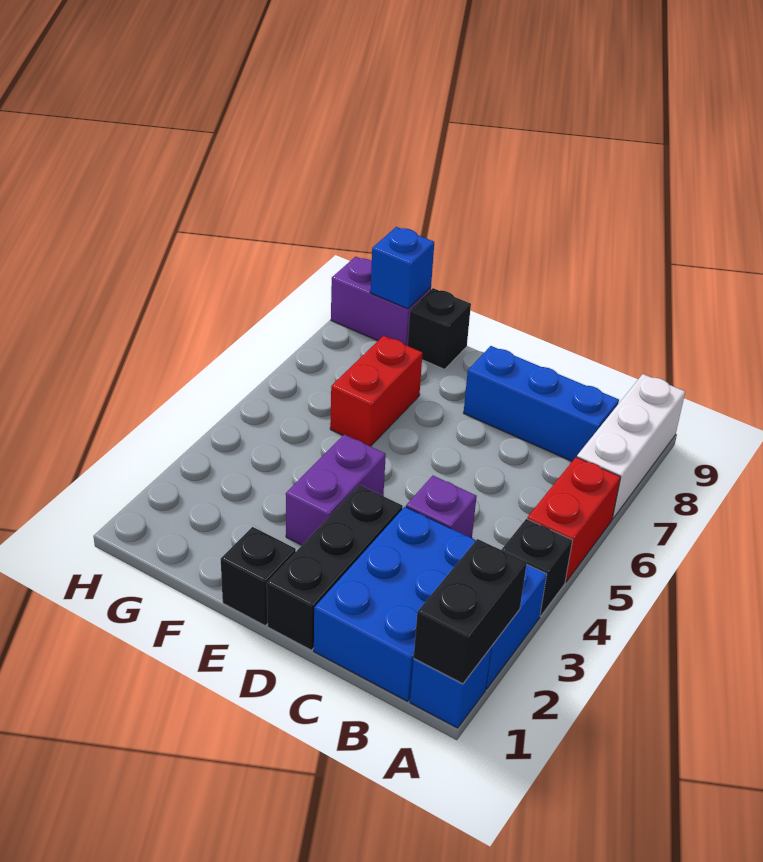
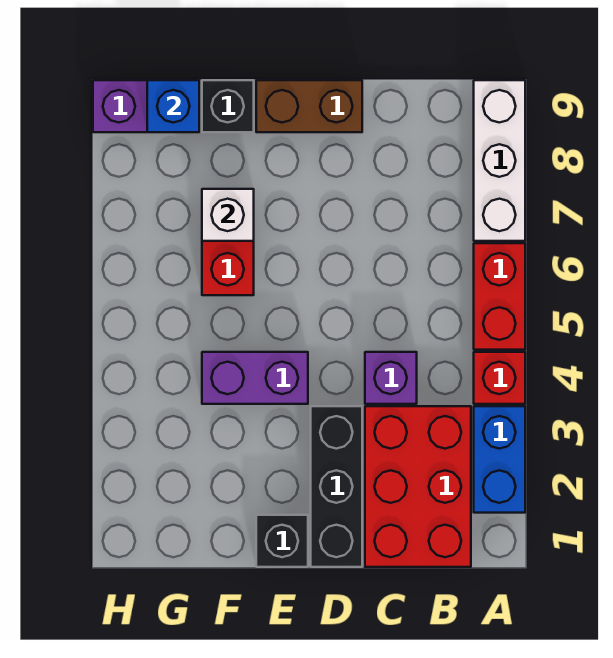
blue 1x1 brick [410,648,491,728] -> none
black 1x2 brick [414,539,527,684] -> none
black 1x1 brick [501,519,572,616] -> red 1x1 brick [474,352,525,404]
blue 2x3 brick [314,507,476,701] -> red 2x3 brick [365,406,471,567]
blue 1x3 brick [464,346,619,461] -> none
none -> brown 1x2 brick [256,80,362,132]
purple 1x2 brick [286,434,386,545] -> purple 1x2 brick turned to [202,352,308,404]
none -> white 1x1 brick [202,189,254,241]

